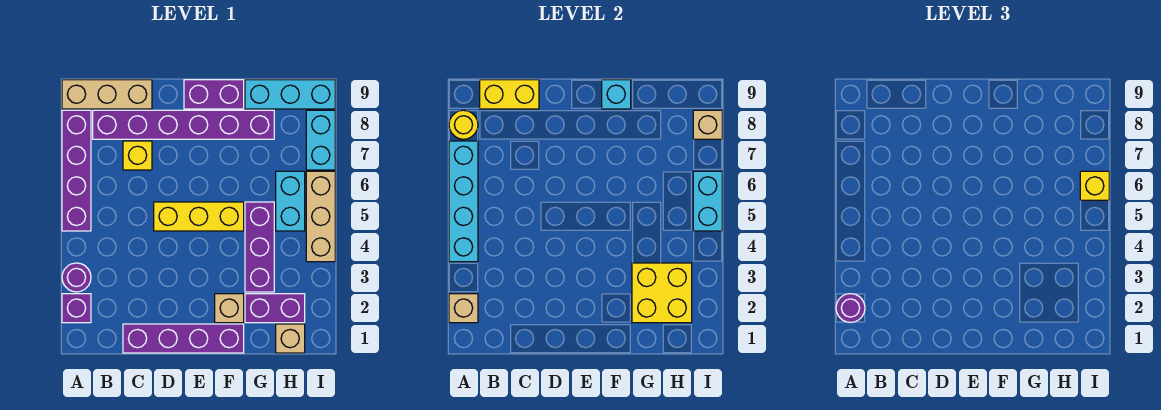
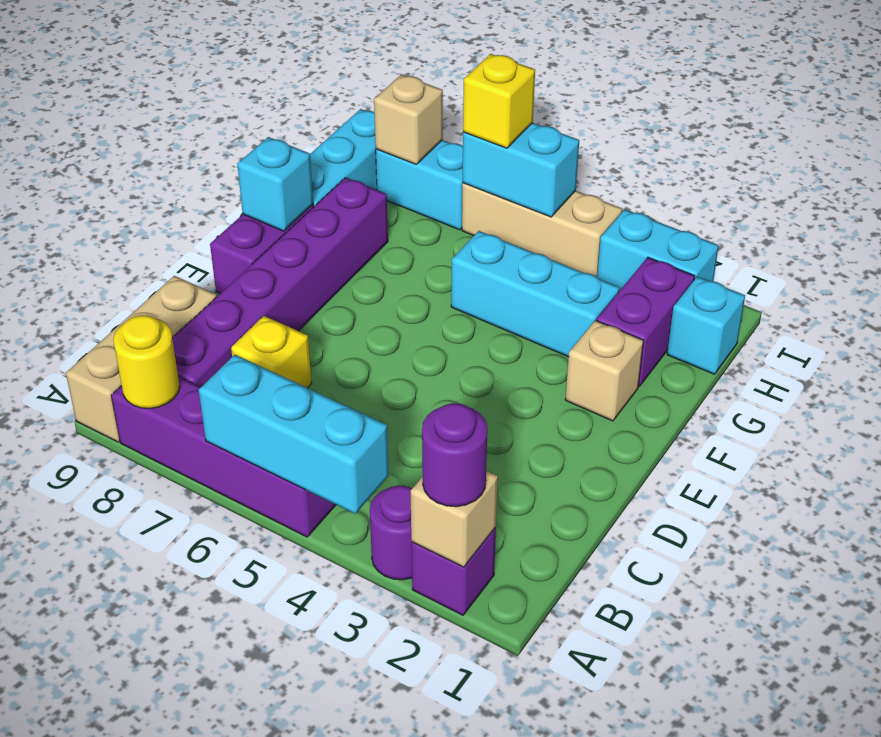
cyan 1x4 brick [449,141,478,262] -> cyan 1x3 brick [199,355,389,514]
yellow 1x2 brick [480,80,539,109] -> none
purple 1x4 brick [123,324,244,353] -> none
yellow 1x3 brick [154,202,244,231] -> none
yellow 2x2 brick [632,263,692,323] -> none
purple 1x3 brick [245,202,274,292] -> cyan 1x3 brick [451,231,620,357]
tan 1x1 brick [276,324,305,353] -> cyan 1x1 brick [667,277,745,374]
cyan 1x2 brick [276,171,305,231] -> cyan 1x2 brick moved to [597,209,719,291]

